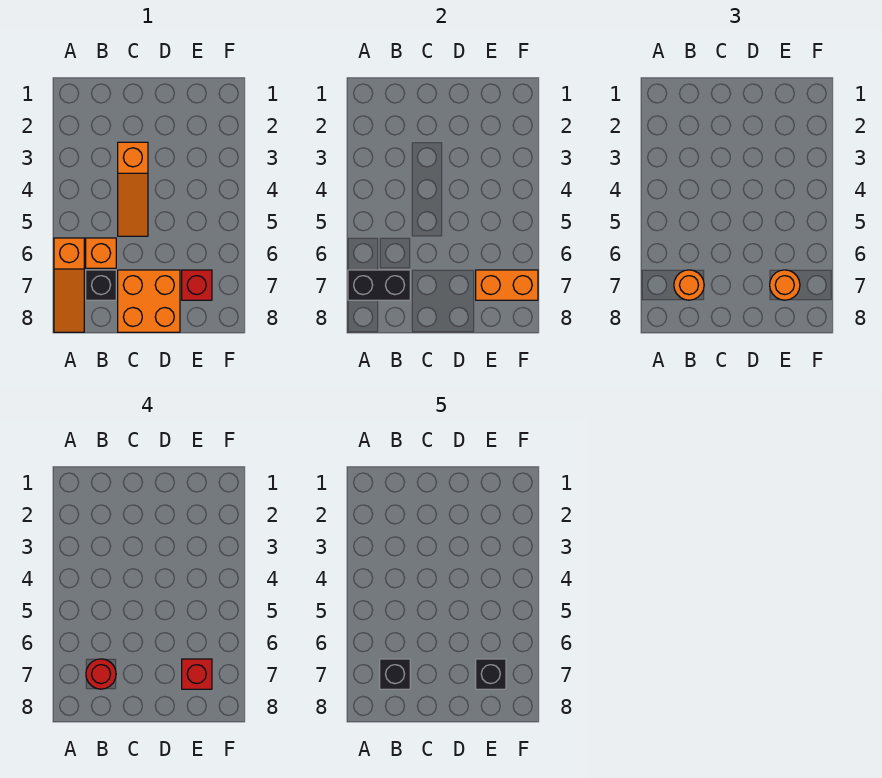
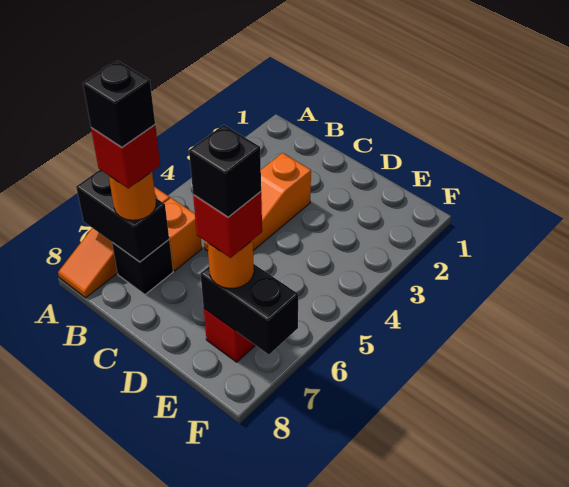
red 1x1 round brick [86,659,116,689] -> red 1x1 brick [91,125,160,188]
orange 2x2 brick [118,270,180,332] -> none
orange 1x2 brick [476,270,538,300] -> black 1x2 brick [200,264,298,355]

